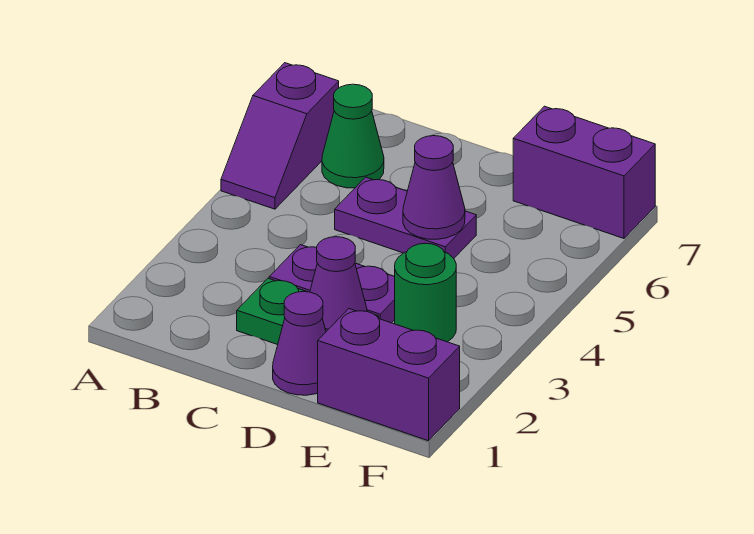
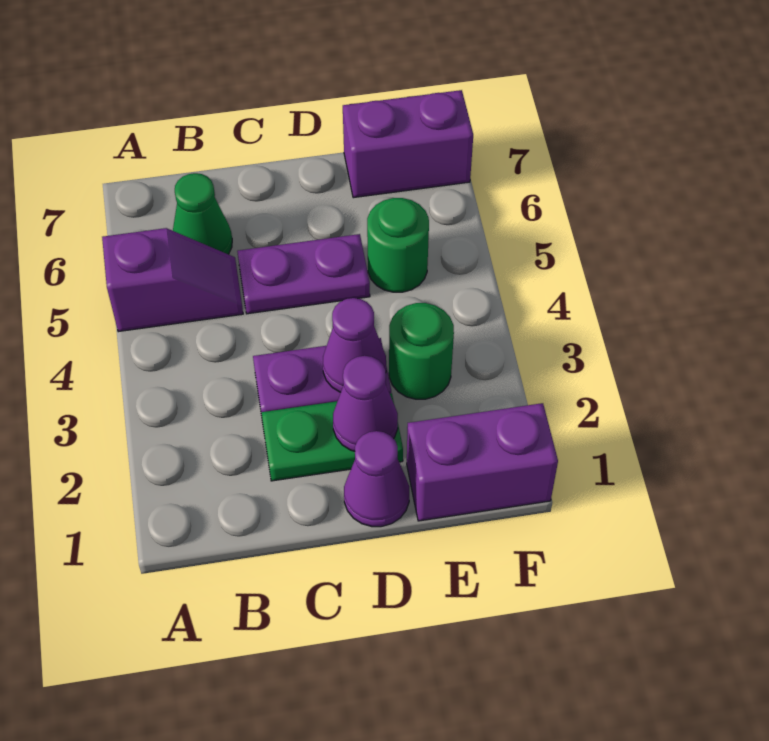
purple 1x2 slope [221,63,339,209] -> purple 1x2 slope turned to [102,228,243,332]
purple 1x1 cone [403,136,465,239] -> purple 1x1 cone moved to [323,298,386,392]
none -> green 1x1 round brick [367,198,429,292]

